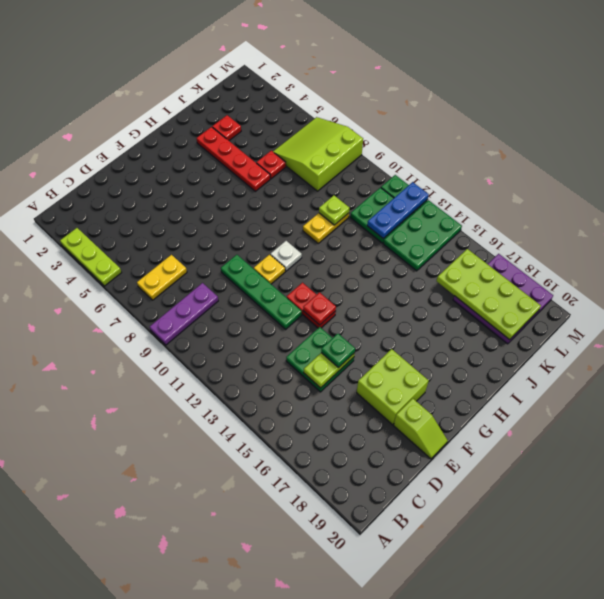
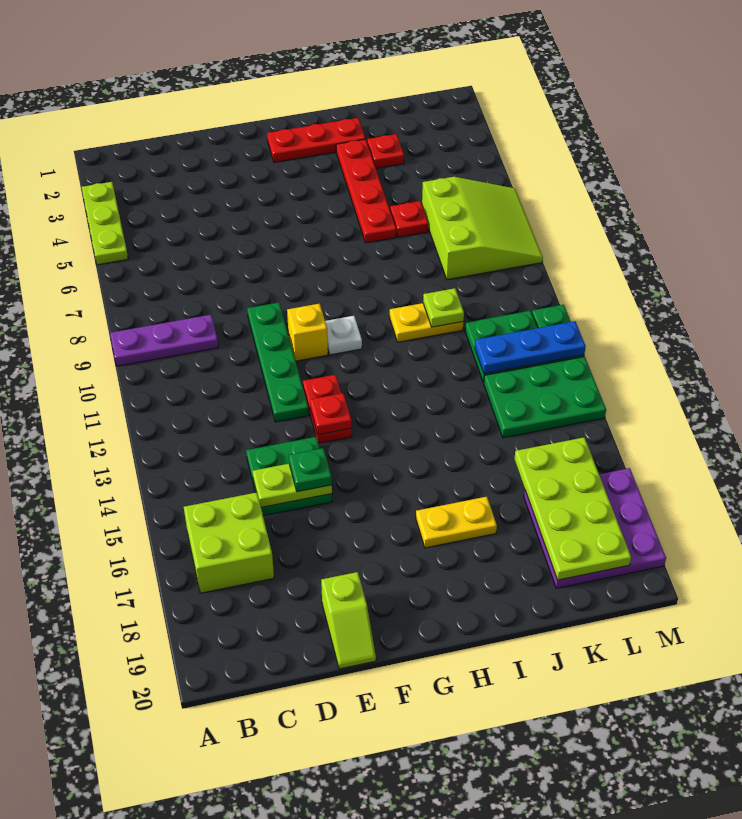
yellow 1x2 plate [137,255,187,300] -> yellow 1x2 plate moved to [416,497,497,548]
lime 2x2 brick [357,349,429,425] -> lime 2x2 brick moved to [184,492,274,593]
yellow 1x1 plate [254,254,285,284] -> yellow 1x1 brick [287,304,328,361]
none -> red 1x3 plate [267,118,365,162]
lime 3x3 slope [273,117,363,191] -> lime 3x3 slope turned to [422,177,543,280]

